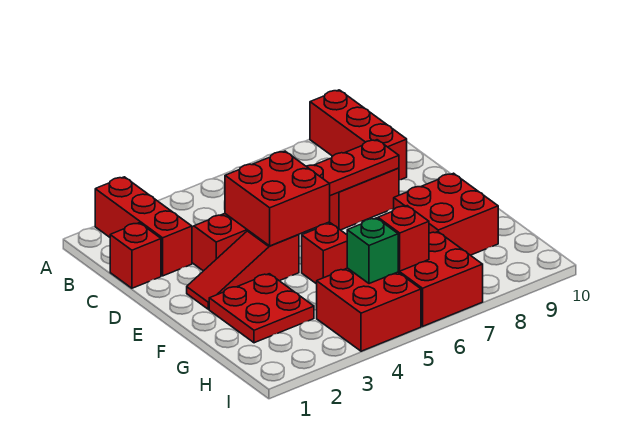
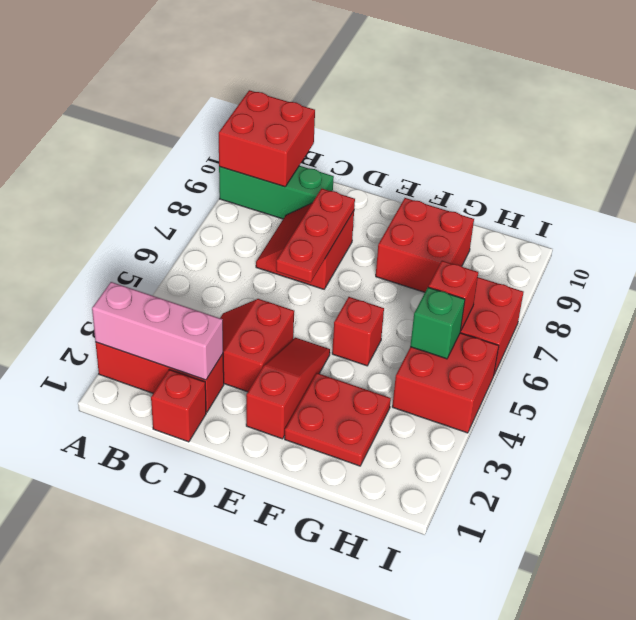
none -> pink 1x3 brick [92,282,223,380]
red 1x3 brick [310,90,407,180] -> green 1x3 brick [219,166,334,219]
red 2x2 brick [225,151,330,246] -> red 2x2 brick moved to [219,90,315,187]
red 1x3 slope [187,231,299,309] -> red 1x3 slope turned to [246,338,330,439]

